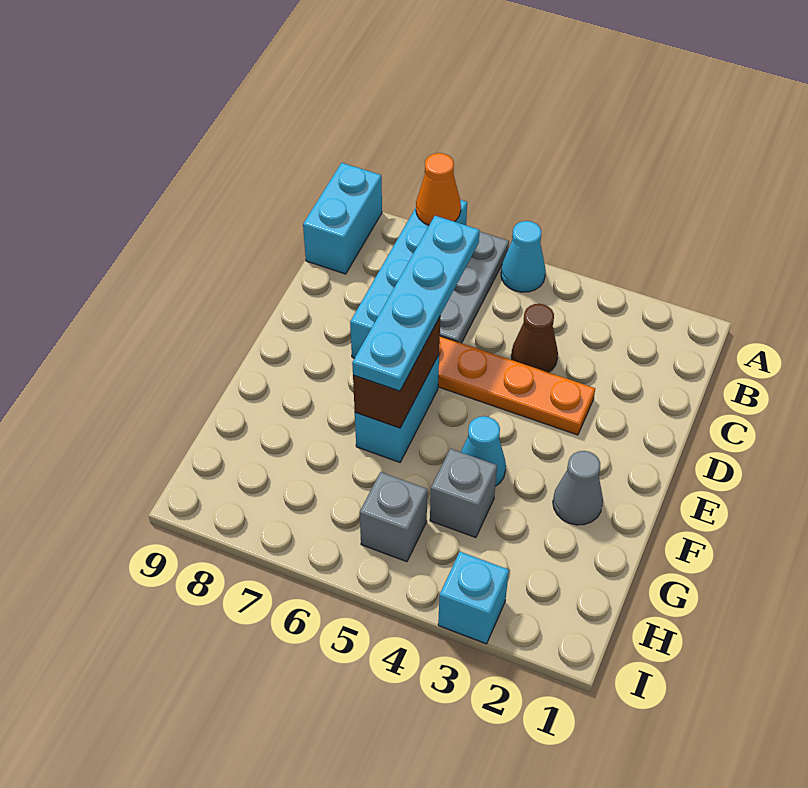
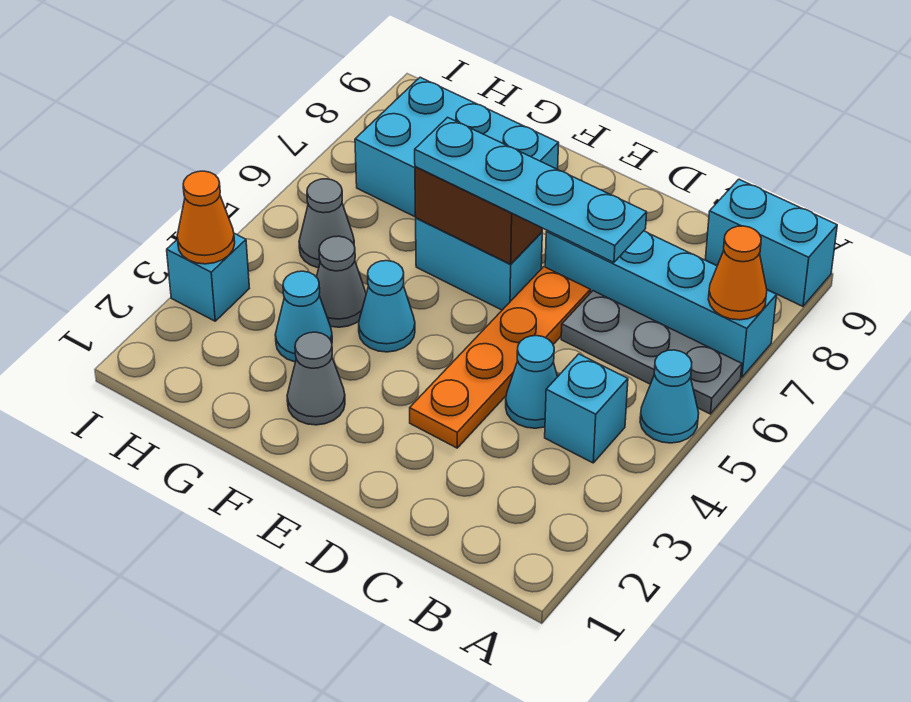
none -> cyan 1x1 brick [545,354,628,463]
brown 1x1 cone [511,304,558,372] -> cyan 1x1 cone [506,336,557,428]
none -> cyan 2x3 brick [355,77,559,217]
none -> cyan 1x1 cone [275,271,332,362]
grey 1x1 brick [430,449,497,538] -> grey 1x1 cone [317,236,366,327]
grey 1x1 brick [360,472,427,562] -> grey 1x1 cone [299,179,354,268]
none -> orange 1x1 cone [177,171,235,264]

